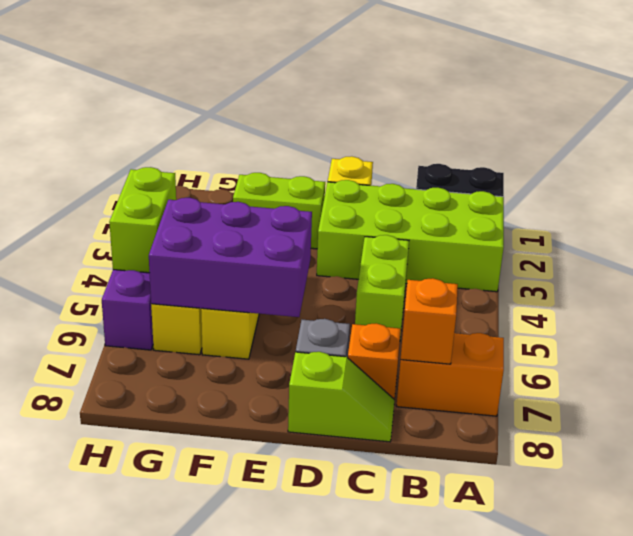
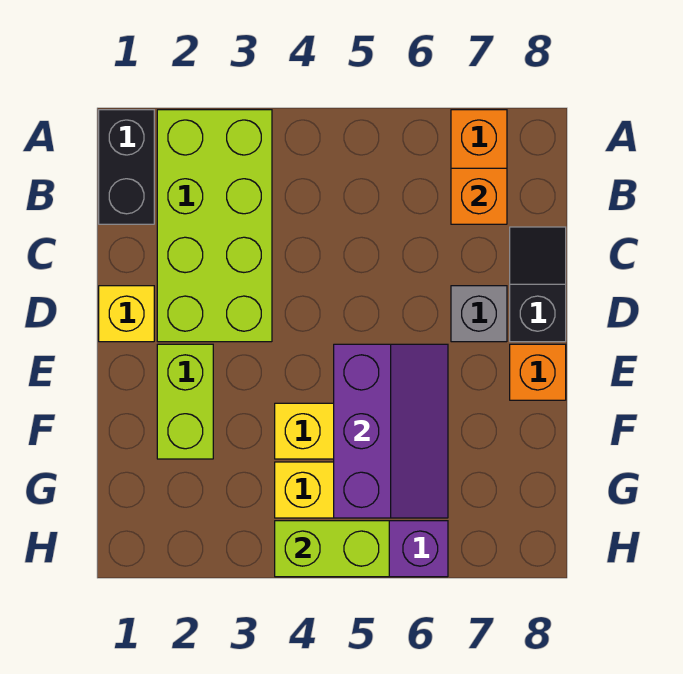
lime 1x2 brick [355,235,409,337] -> none
orange 1x1 brick [348,323,401,400] -> orange 1x1 brick moved to [510,344,566,400]
lime 1x2 slope [288,352,394,442] -> black 1x2 slope [510,227,566,342]
purple 2x3 brick [149,198,312,317] -> purple 2x3 slope [334,344,448,518]

